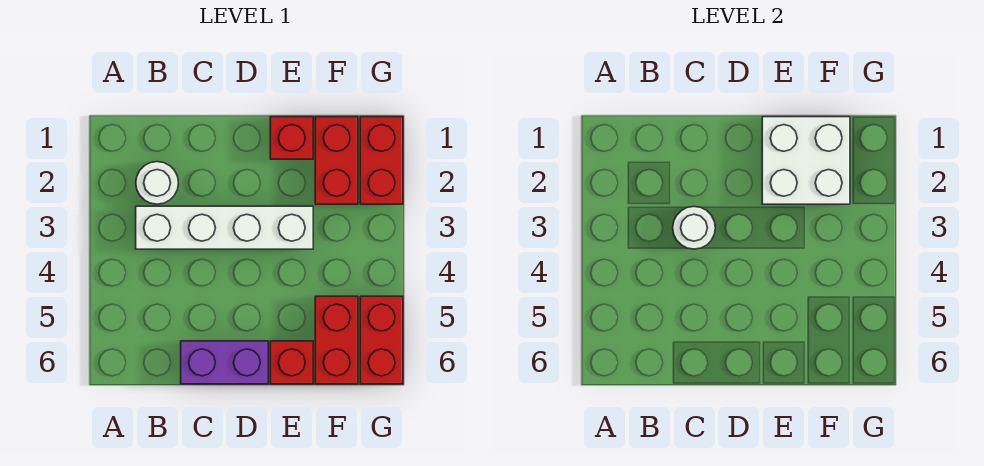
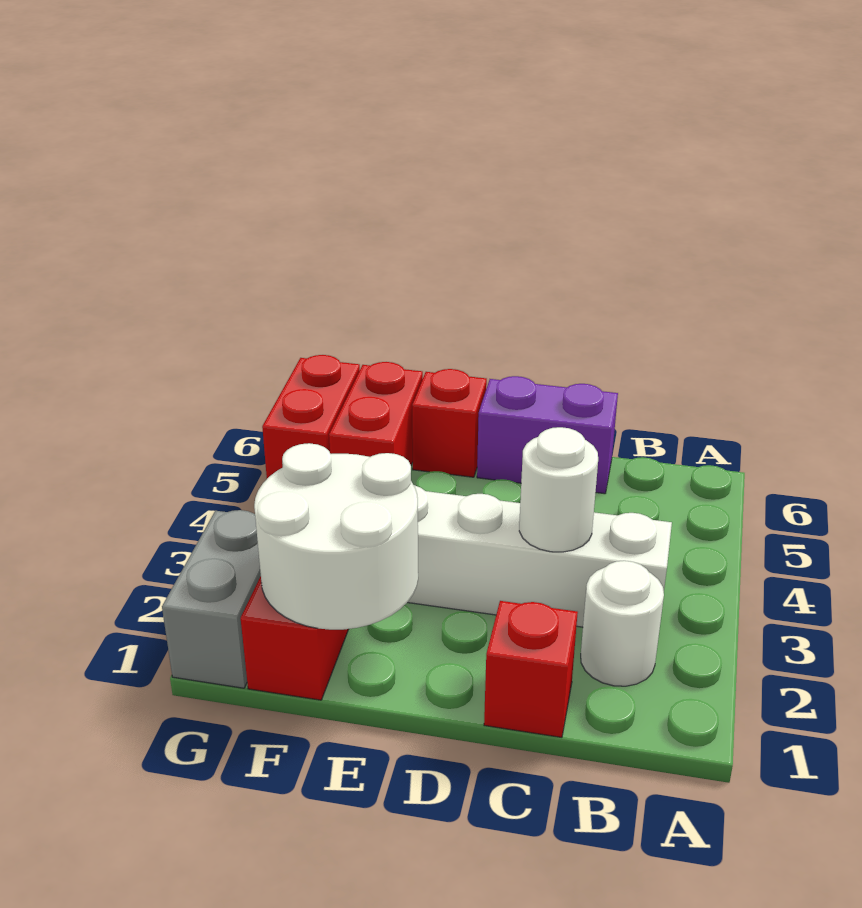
red 1x1 brick [270,117,313,159] -> red 1x1 brick moved to [484,601,578,737]
white 2x2 brick [762,117,850,204] -> white 2x2 round brick [254,443,418,630]
red 1x2 brick [360,117,403,204] -> grey 1x2 brick [162,510,261,688]

